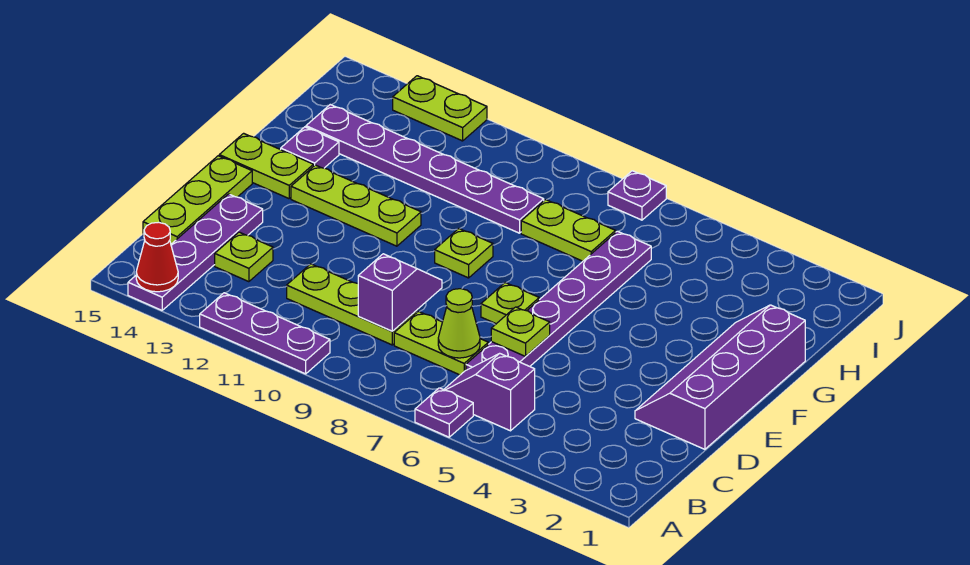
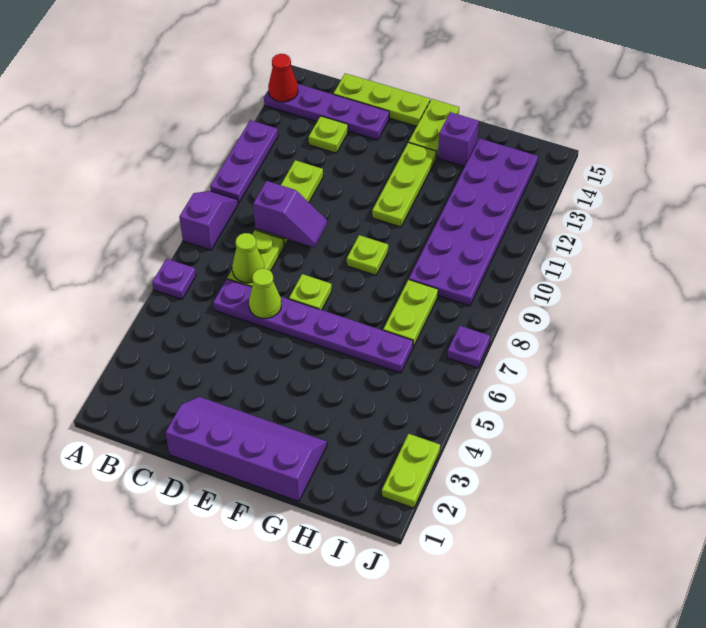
purple 1x2 slope [444,353,535,431] -> purple 1x2 slope moved to [179,191,238,250]
lime 1x1 plate [491,307,550,356] -> lime 1x1 cone [249,268,281,319]
purple 1x1 plate [281,127,339,168] -> purple 1x1 brick [438,112,479,167]
purple 1x6 plate [306,105,544,233] -> purple 2x6 plate [409,138,538,306]
lime 1x2 plate [393,76,487,141] -> lime 1x2 plate moved to [382,434,440,508]

